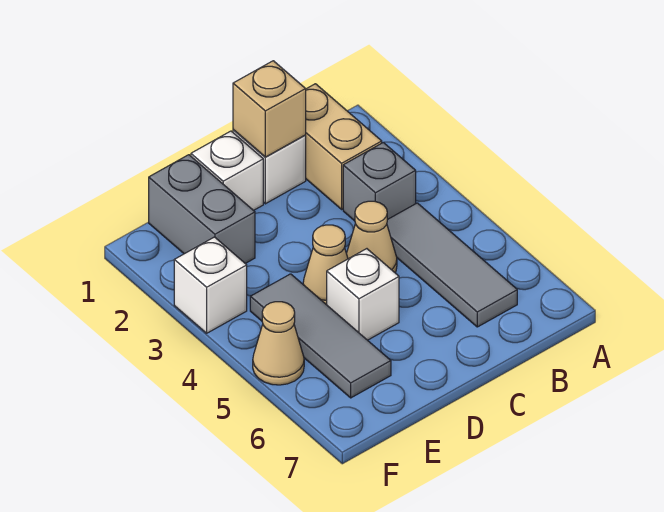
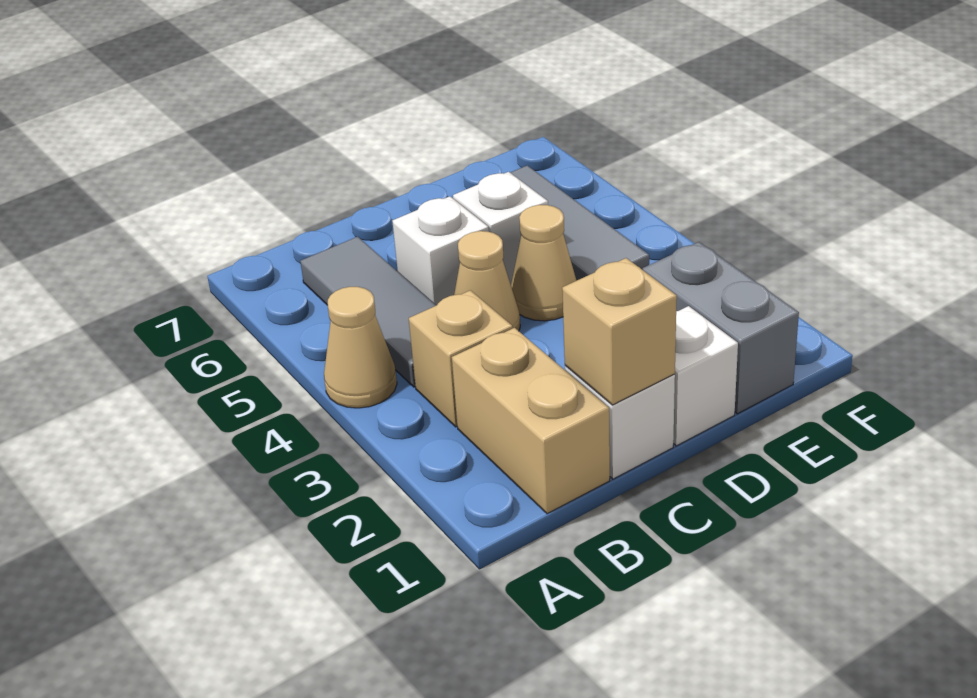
grey 1x1 brick [343,143,416,221] -> tan 1x1 brick [409,290,513,427]
white 1x1 brick [174,237,247,333] -> white 1x1 brick moved to [392,196,489,305]
tan 1x1 cone [253,302,304,385] -> tan 1x1 cone moved to [324,287,397,408]

